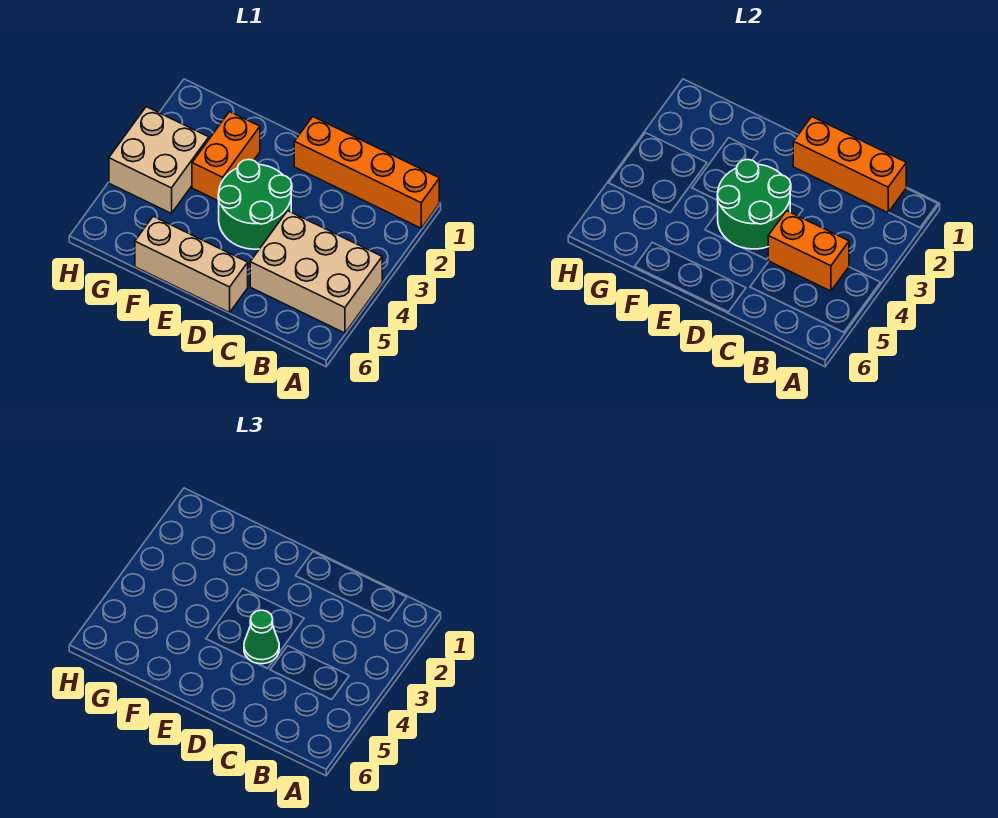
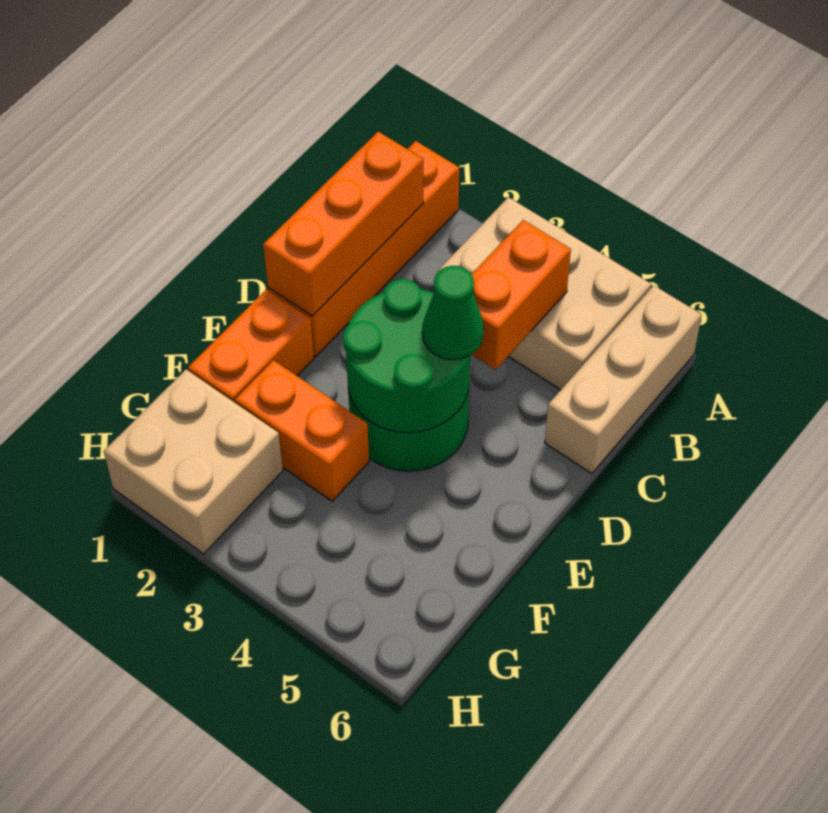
tan 2x3 brick [250,211,382,333] -> tan 2x3 brick turned to [438,197,651,390]
tan 1x3 brick [135,216,248,313] -> tan 1x3 brick moved to [545,286,702,474]
none -> orange 1x2 brick [188,290,314,402]
tan 2x2 brick [109,107,209,214] -> tan 2x2 brick moved to [104,370,283,554]

